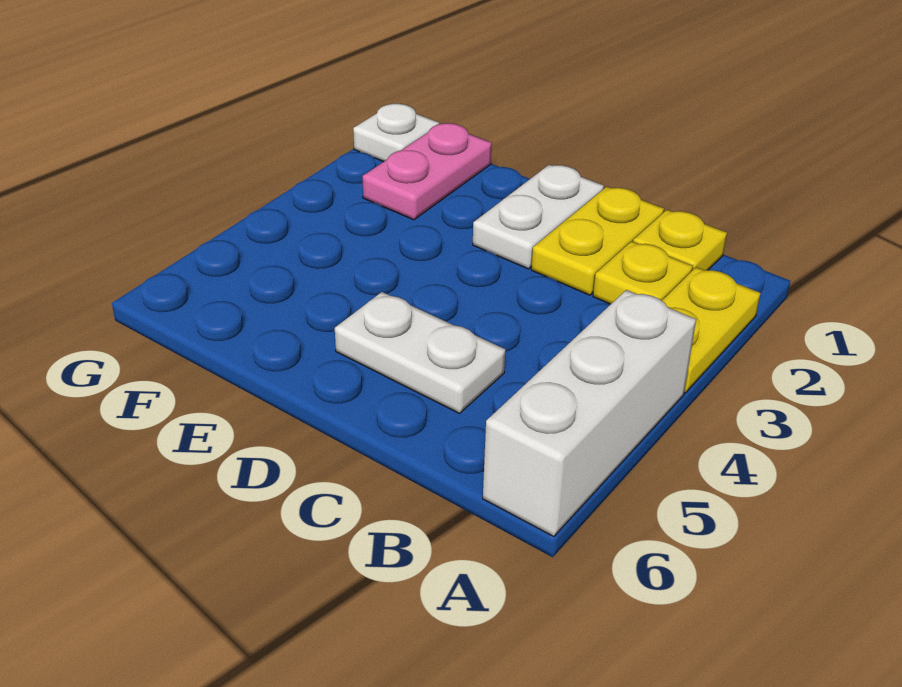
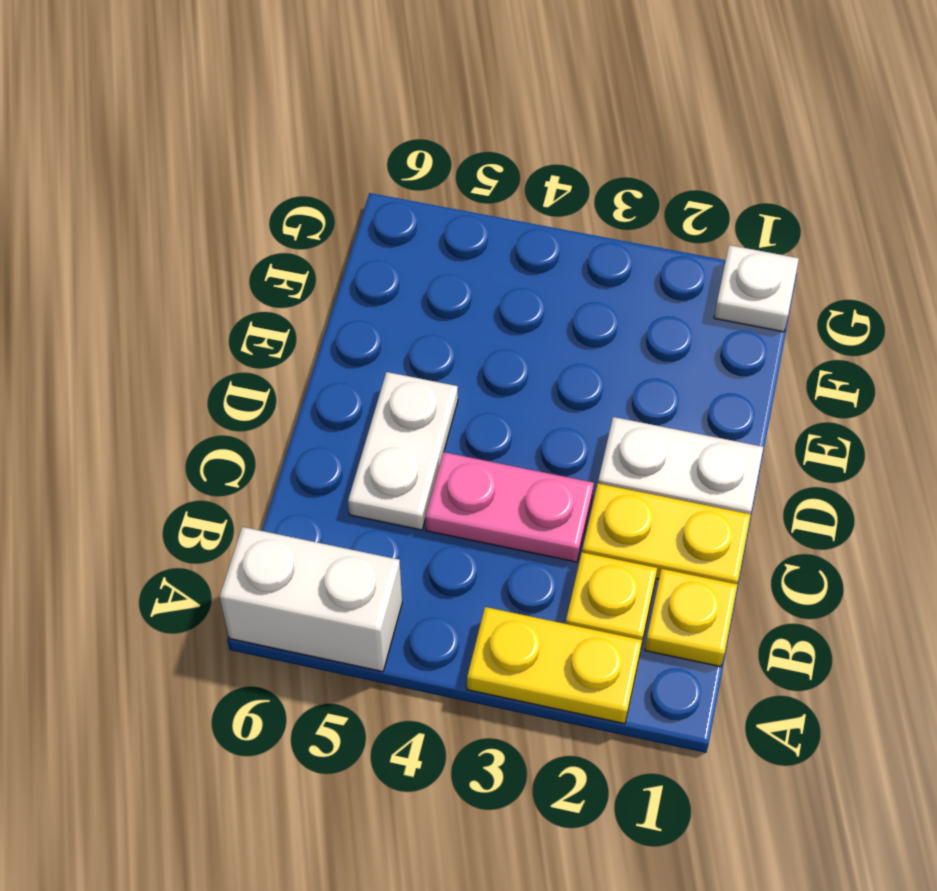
white 1x3 brick [483,290,696,537] -> white 1x2 brick [220,527,402,672]
pink 1x2 plate [362,123,492,220] -> pink 1x2 plate moved to [426,452,594,562]

